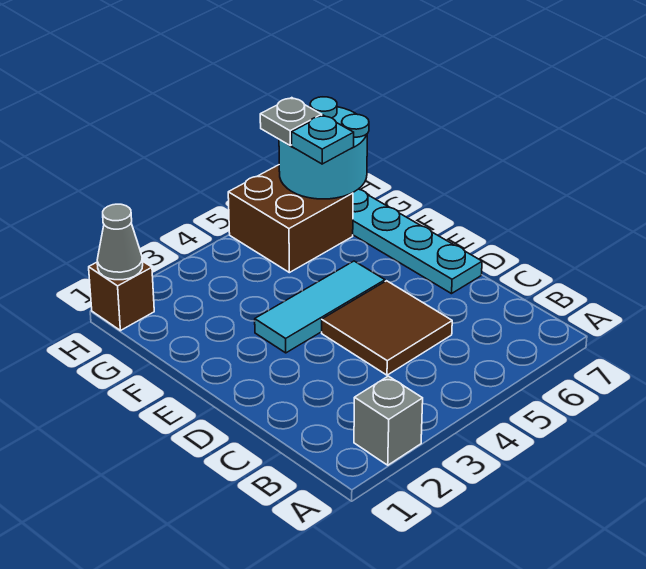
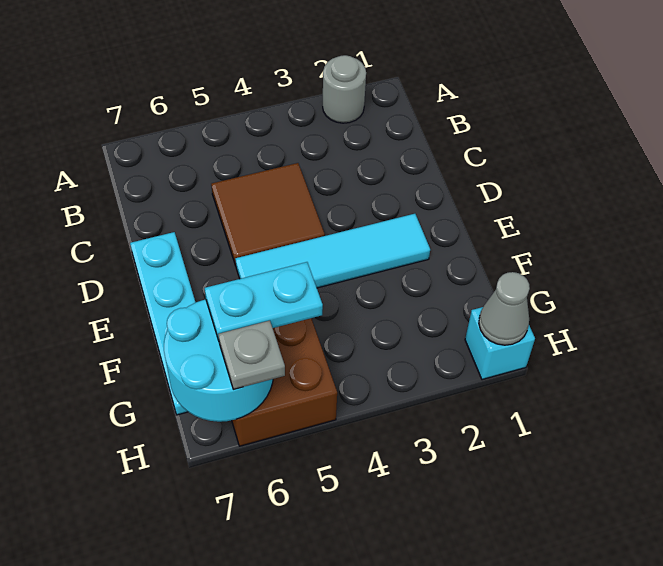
grey 1x1 brick [354,376,423,465] -> grey 1x1 round brick [323,55,366,123]
cyan 1x3 tile [255,261,385,353] -> cyan 1x4 tile [235,214,430,288]
cyan 1x1 plate [292,115,354,164] -> cyan 1x2 plate [205,262,323,340]
brown 1x1 brick [89,262,154,331] -> cyan 1x1 brick [465,307,535,380]

